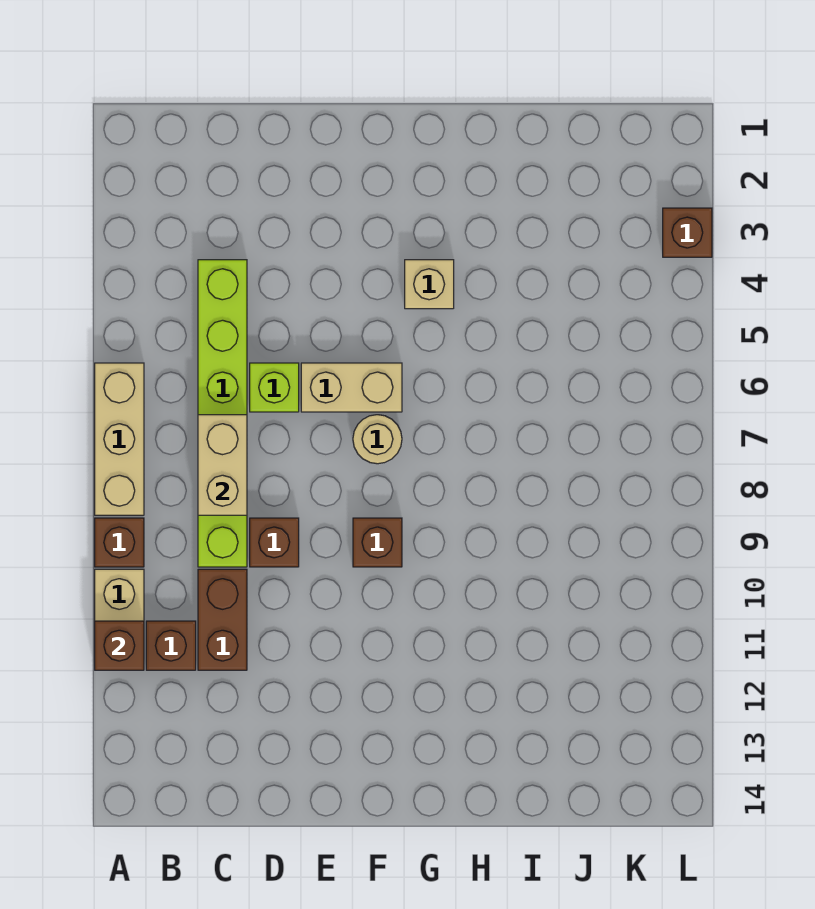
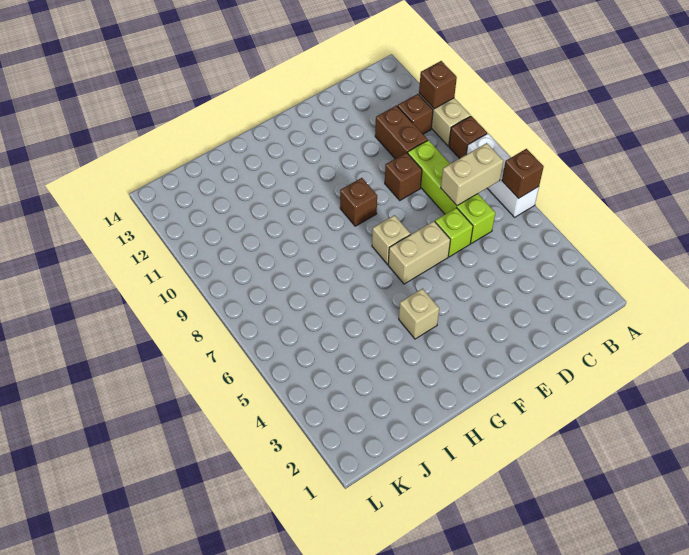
tan 1x3 brick [95,363,144,515] -> white 1x3 brick [467,134,539,217]
lime 1x6 brick [198,260,247,567] -> lime 1x4 brick [408,140,495,243]
tan 1x2 brick [198,415,247,515] -> tan 1x2 brick turned to [441,143,503,206]
tan 1x1 round brick [353,415,402,464] -> tan 1x1 brick [372,215,410,264]
brown 1x1 brick [663,208,712,257] -> brown 1x1 brick moved to [502,149,544,199]

